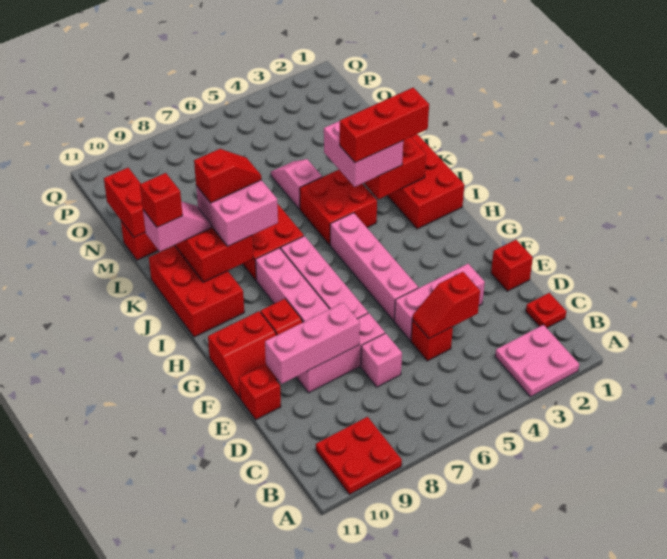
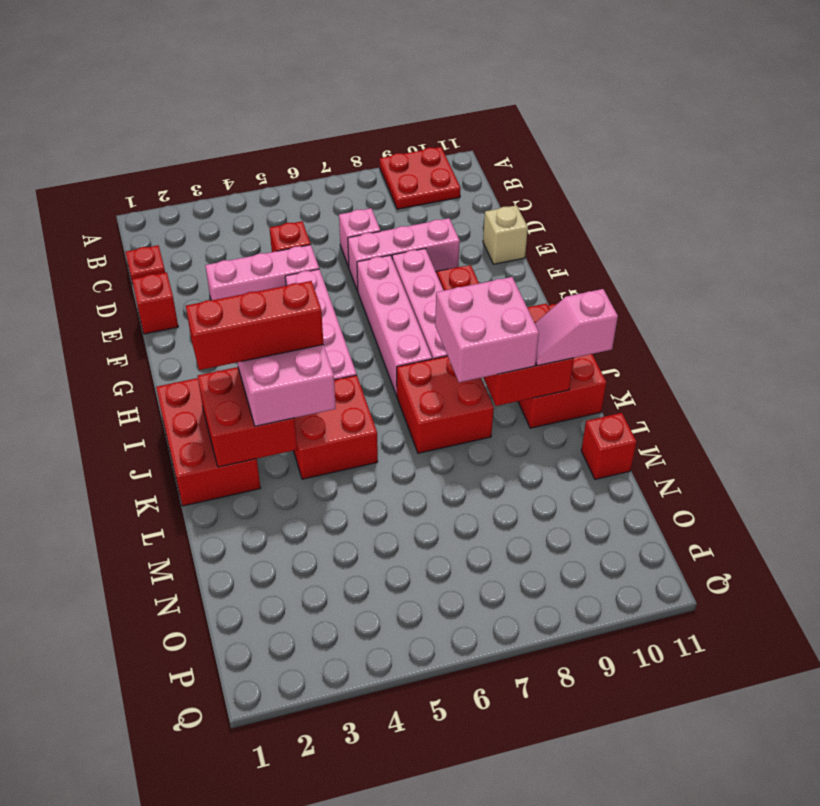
pink 2x2 plate [495,325,579,397] -> none
red 1x2 slope [412,272,480,338] -> none
pink 1x3 brick [265,303,360,384] -> none
red 1x1 brick [239,365,281,420] -> tan 1x1 brick [483,205,528,264]
red 2x2 slope [208,311,278,398] -> none
red 1x2 slope [194,149,262,203] -> none
red 1x1 brick [140,173,183,227] -> none
pink 1x2 slope [271,159,322,209] -> none
red 1x2 brick [104,168,146,237] -> none

